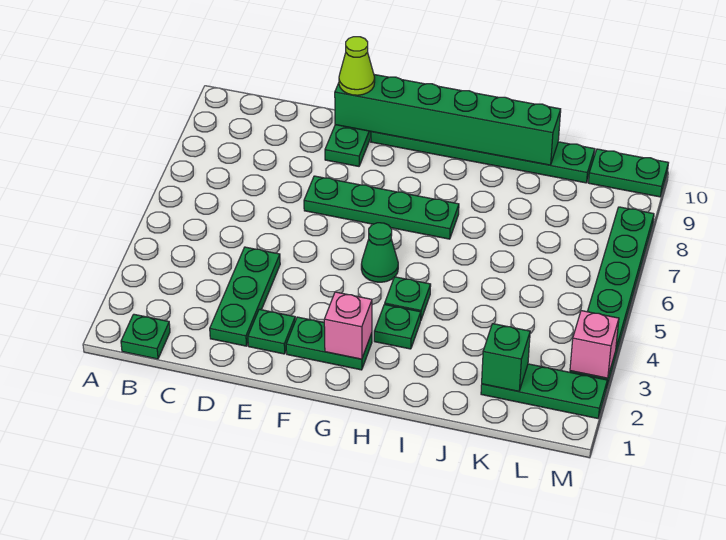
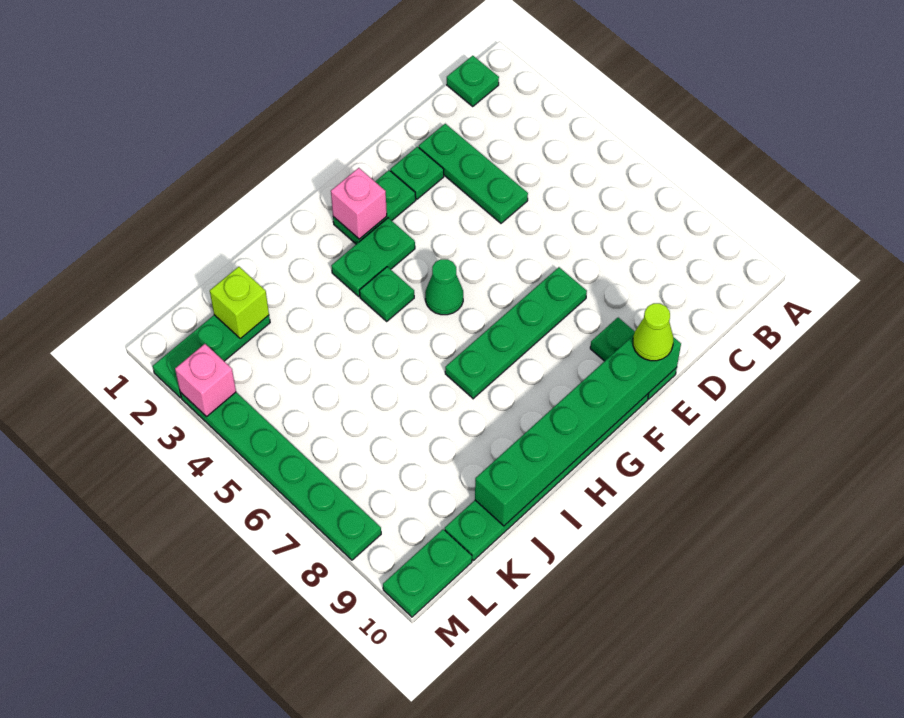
green 1x1 plate [374,304,421,349] -> green 1x2 plate [331,218,415,296]
green 1x1 brick [482,324,530,391] -> lime 1x1 brick [210,267,269,339]

